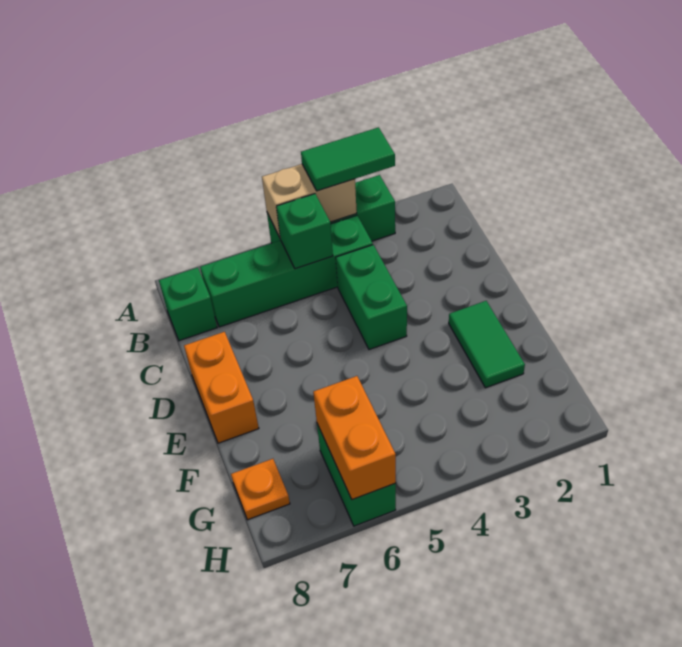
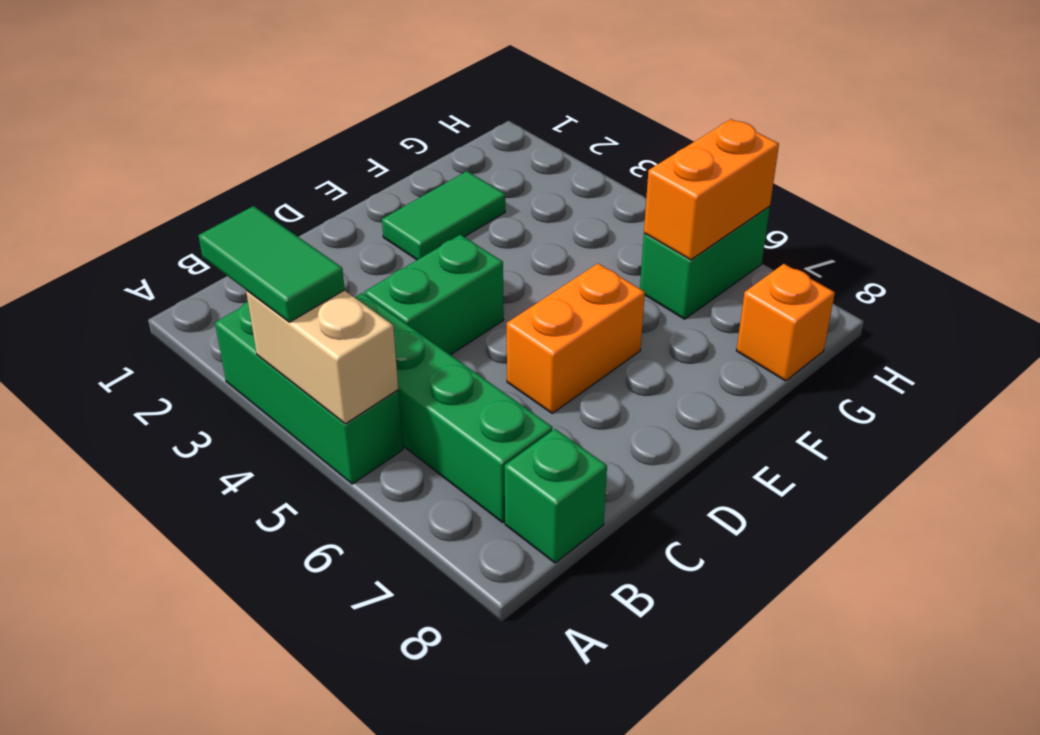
green 1x1 brick [276,194,333,269] -> none
orange 1x2 brick [184,332,259,443] -> orange 1x2 brick moved to [507,264,645,413]
orange 1x1 plate [231,459,290,520] -> orange 1x1 brick [736,264,835,381]

